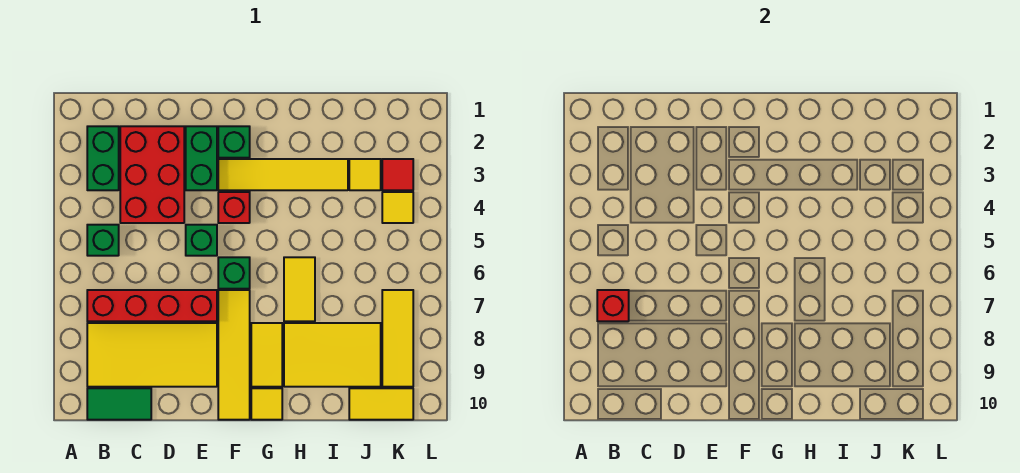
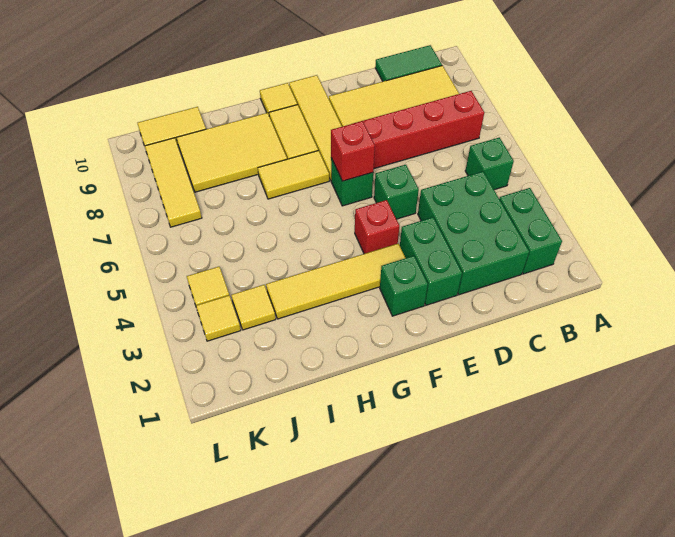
red 1x1 brick [597,290,629,321] -> red 1x1 brick moved to [331,121,375,181]
red 2x3 brick [120,126,184,223] -> green 2x3 brick [418,172,529,295]
yellow 1x2 tile [284,257,315,321] -> yellow 1x2 tile turned to [258,151,329,199]
red 1x1 tile [382,159,413,190] -> yellow 1x1 tile [196,295,241,341]

